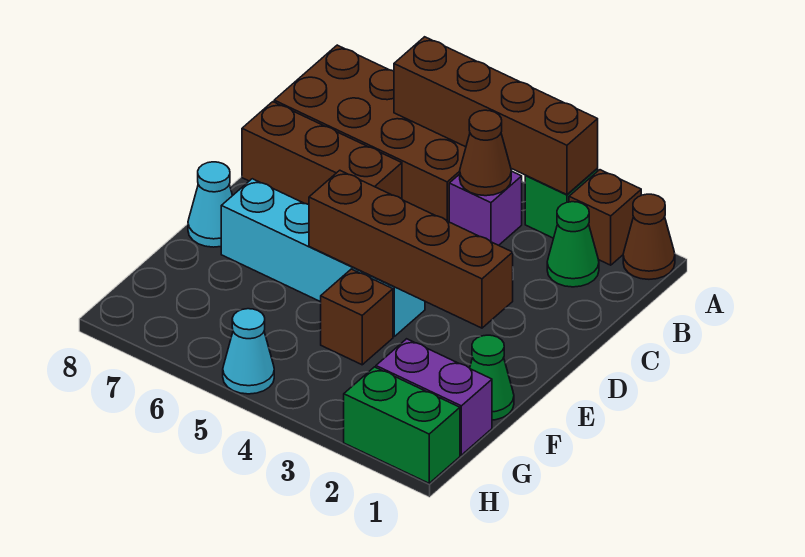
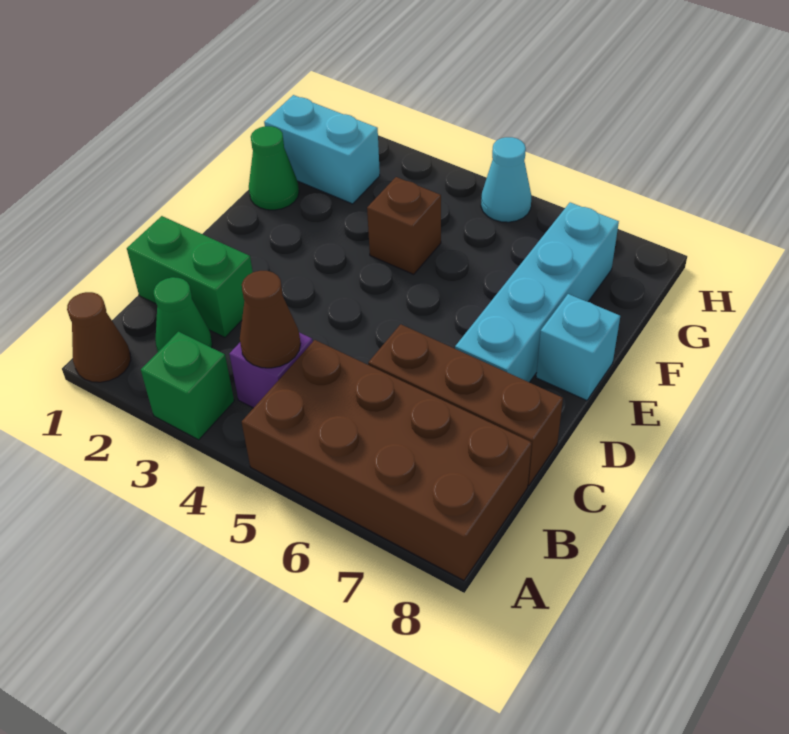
brown 1x1 brick [569,170,641,265] -> none
brown 1x4 brick [394,37,598,195] -> none
brown 1x4 brick [309,170,513,328] -> none
cyan 1x4 brick [221,179,425,336] -> cyan 1x4 brick turned to [455,202,619,382]
cyan 1x1 cone [188,162,233,247] -> cyan 1x1 brick [536,294,620,401]
purple 1x2 brick [376,339,492,455] -> cyan 1x2 brick [264,95,380,204]
green 1x2 brick [344,367,460,483] -> green 1x2 brick moved to [127,216,253,337]

